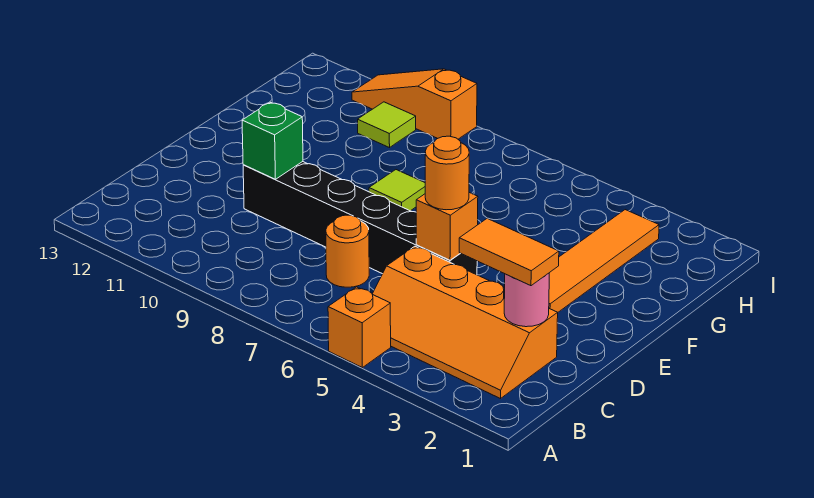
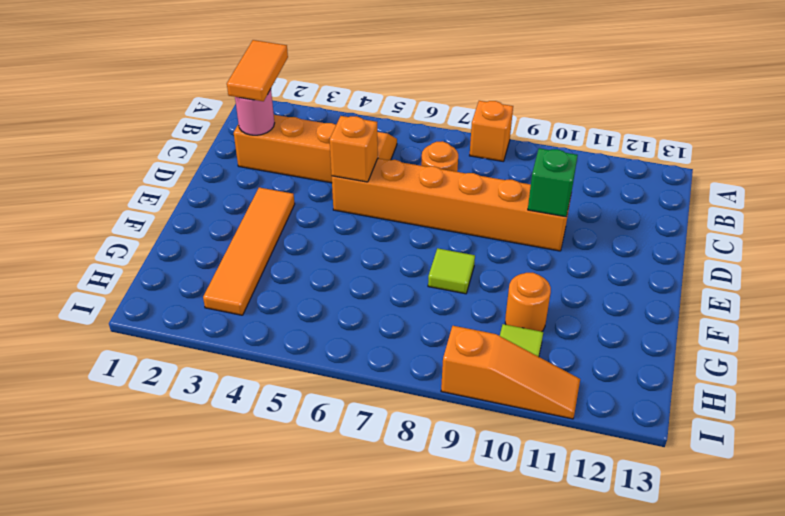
orange 1x1 brick [328,287,391,368] -> orange 1x1 brick moved to [470,101,513,161]
orange 1x2 tile [459,218,559,286] -> orange 1x2 tile turned to [227,40,288,101]
black 1x6 brick [243,162,477,275] -> orange 1x6 brick [332,158,570,251]
orange 1x1 round brick [425,136,469,210] -> orange 1x1 round brick moved to [505,273,551,332]

